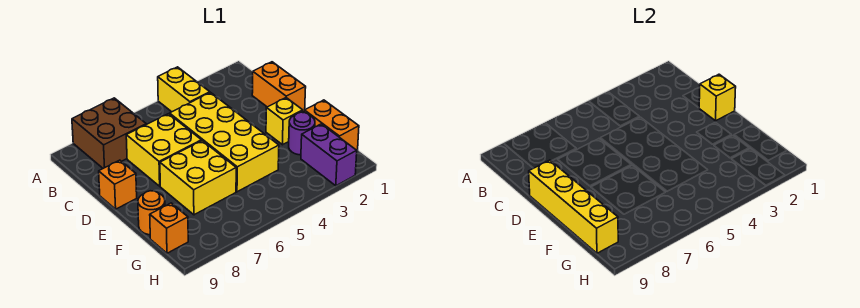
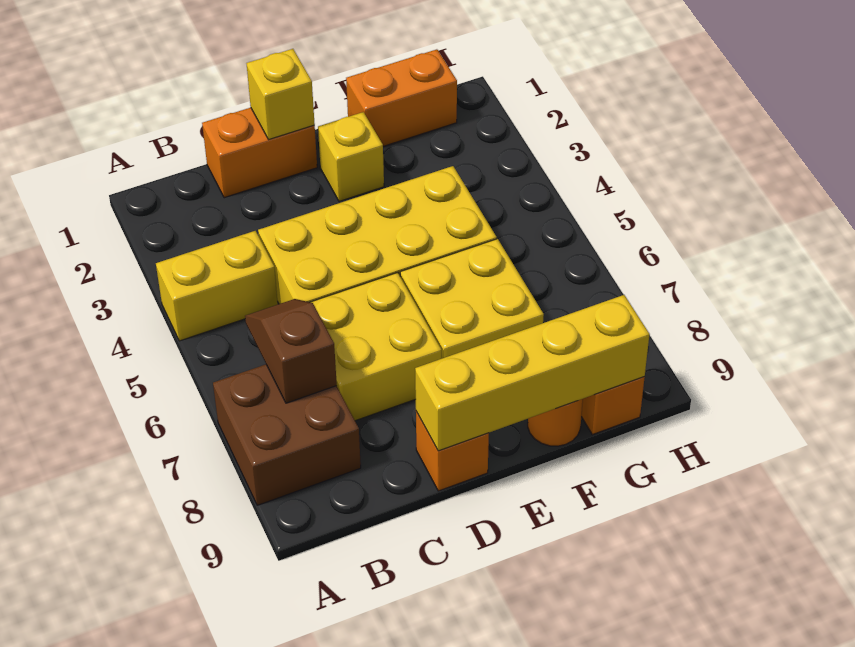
none -> brown 1x2 slope [245,299,337,403]
purple 1x1 round brick [289,112,315,155] -> none
purple 1x2 brick [301,124,357,186] -> none

